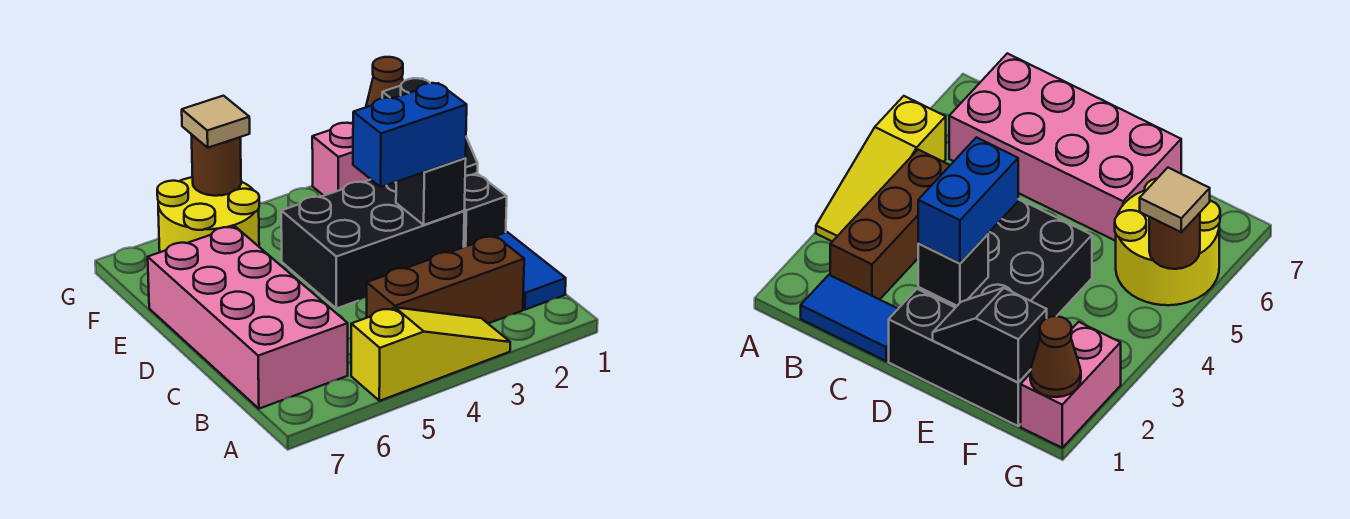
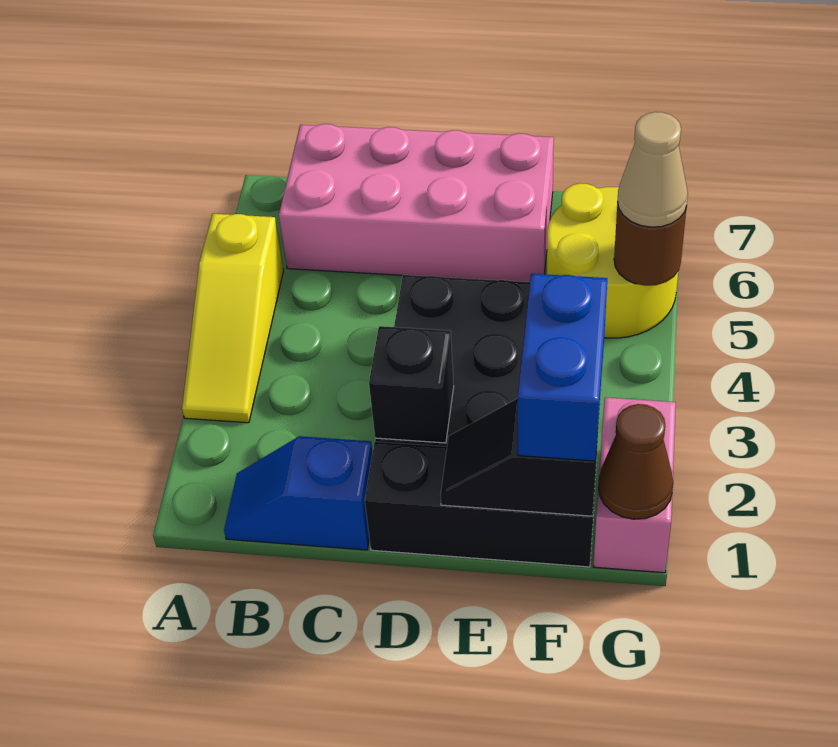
blue 1x2 tile [496,232,566,310] -> blue 1x2 slope [224,436,373,550]
brown 1x3 brick [367,236,524,323] -> none
blue 1x2 brick [353,83,467,187] -> blue 1x2 brick moved to [518,274,607,461]
tan 1x1 tile [182,96,250,148] -> tan 1x1 cone [618,112,688,227]

